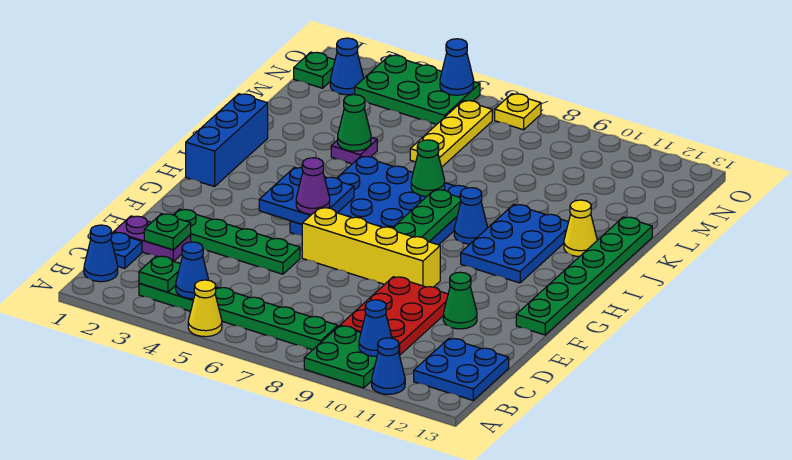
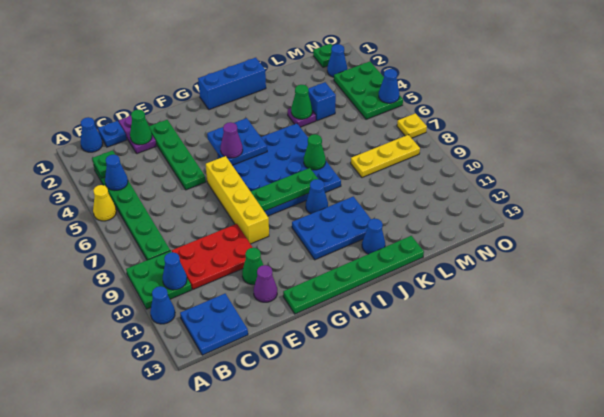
green 1x1 plate [144,214,191,250] -> green 1x1 cone [130,110,152,145]
none -> purple 1x1 cone [254,265,277,302]
yellow 1x1 cone [564,200,597,257] -> blue 1x1 cone [362,219,385,254]
none -> blue 1x1 brick [308,82,336,121]
yellow 1x3 plate [410,100,492,167] -> yellow 1x3 plate moved to [351,135,420,178]

